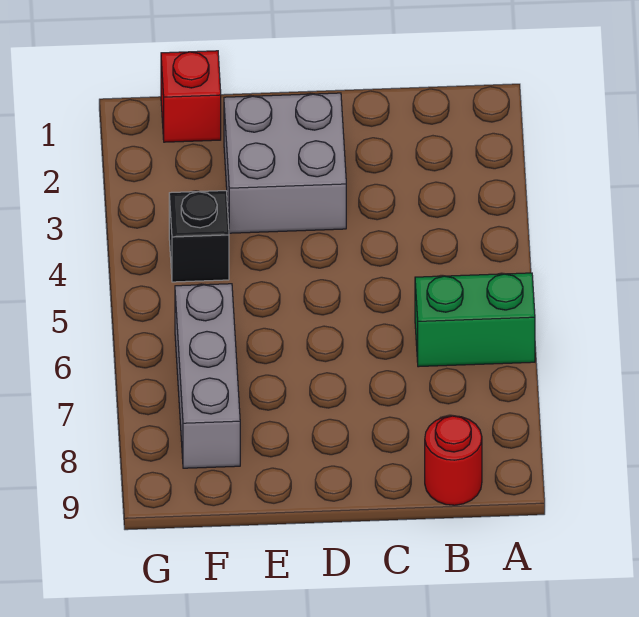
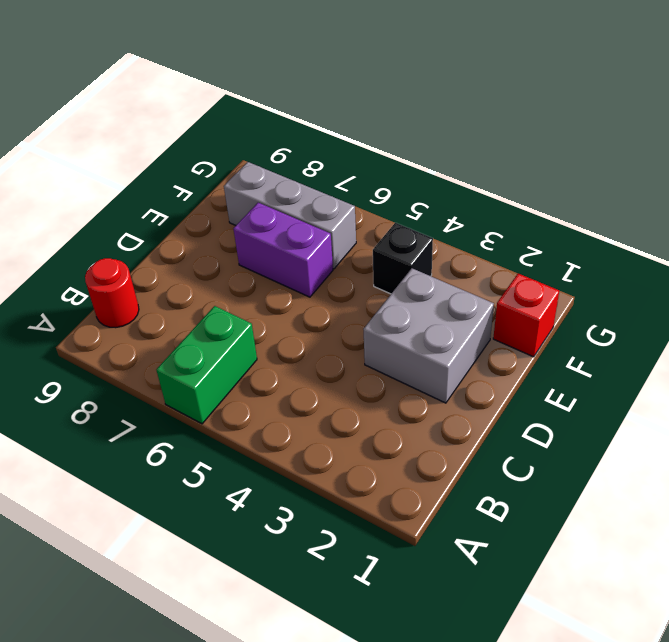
none -> purple 1x2 brick [233,203,333,297]

